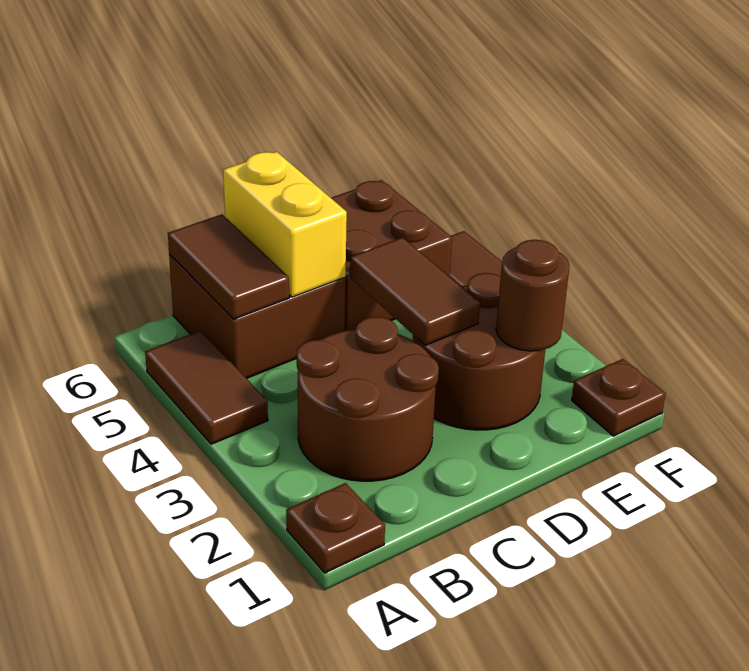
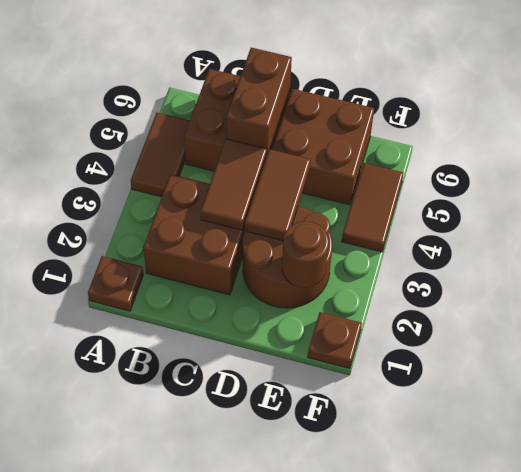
brown 2x2 round brick [297,317,439,481] -> brown 2x2 brick [143,174,245,295]
brown 1x2 tile [168,214,289,319] -> brown 1x2 tile moved to [201,139,267,230]
yellow 1x2 brick [223,152,347,297] -> brown 1x2 brick [226,48,292,154]

